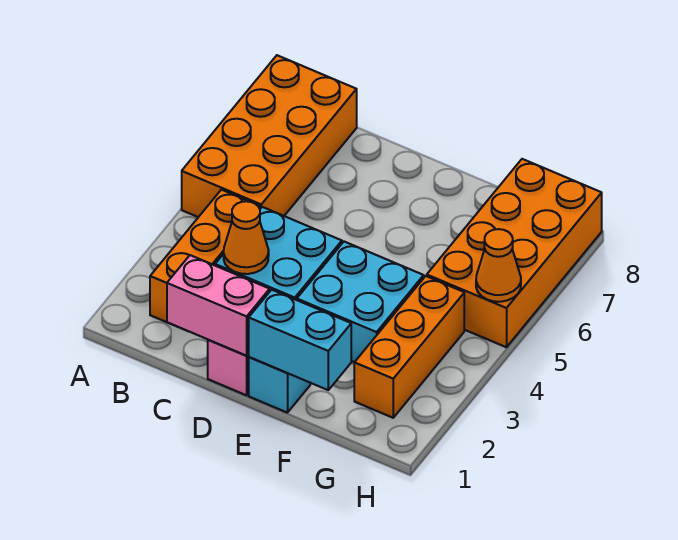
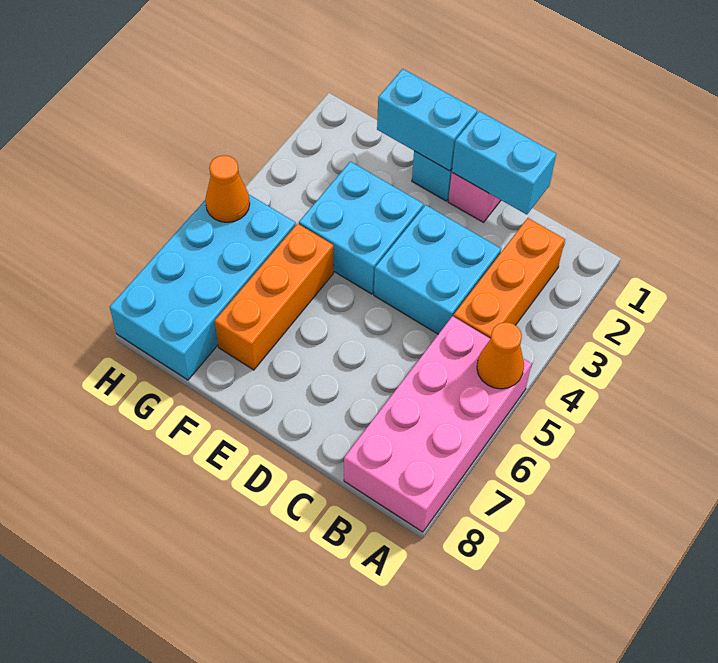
orange 2x4 brick [182,55,357,217] -> pink 2x4 brick [344,316,532,532]
pink 1x2 brick [167,255,270,356] -> cyan 1x2 brick [452,111,556,215]
orange 1x1 cone [224,201,269,274] -> orange 1x1 cone moved to [477,322,524,389]
orange 1x3 brick [354,276,464,418] -> orange 1x3 brick moved to [215,224,334,370]
orange 2x4 brick [427,159,602,347] -> cyan 2x4 brick [110,195,296,380]

